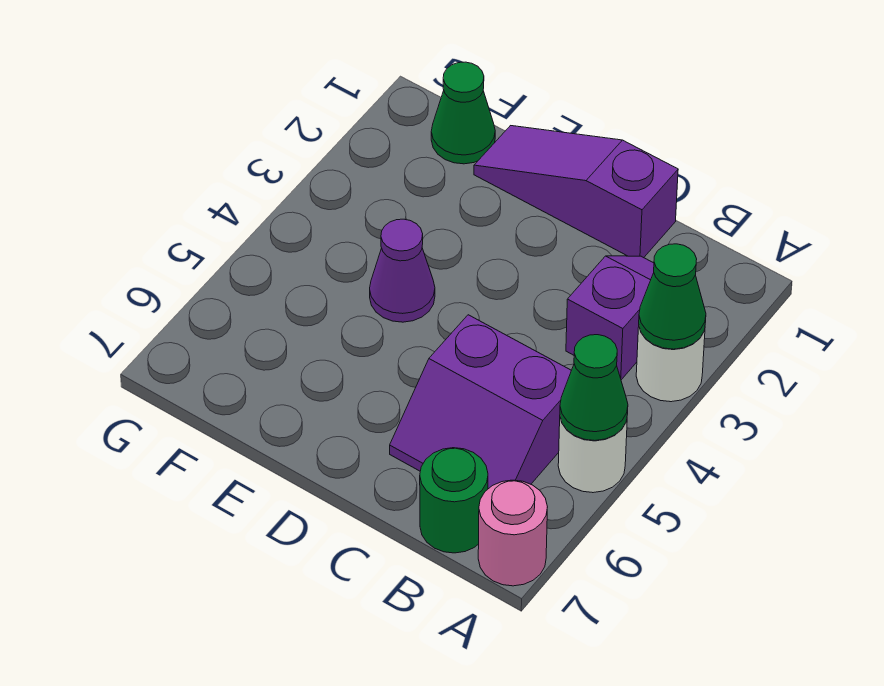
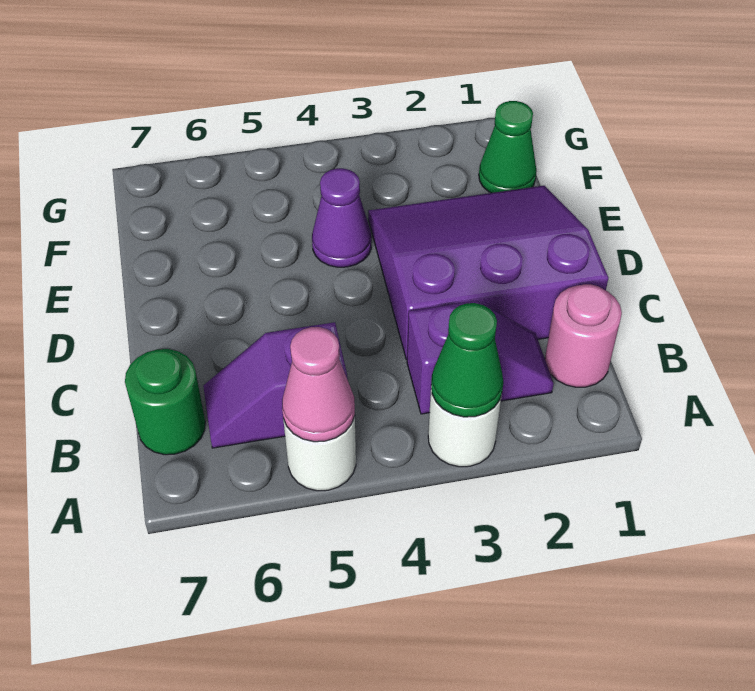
green 1x1 cone [560,335,628,441] -> pink 1x1 cone [282,327,355,442]
pink 1x1 round brick [478,480,547,586] -> pink 1x1 round brick moved to [545,284,622,387]
purple 2x2 slope [390,315,571,489] -> purple 1x2 slope [203,322,348,448]
purple 1x3 slope [474,126,678,258] -> purple 3x3 slope [368,186,608,360]

